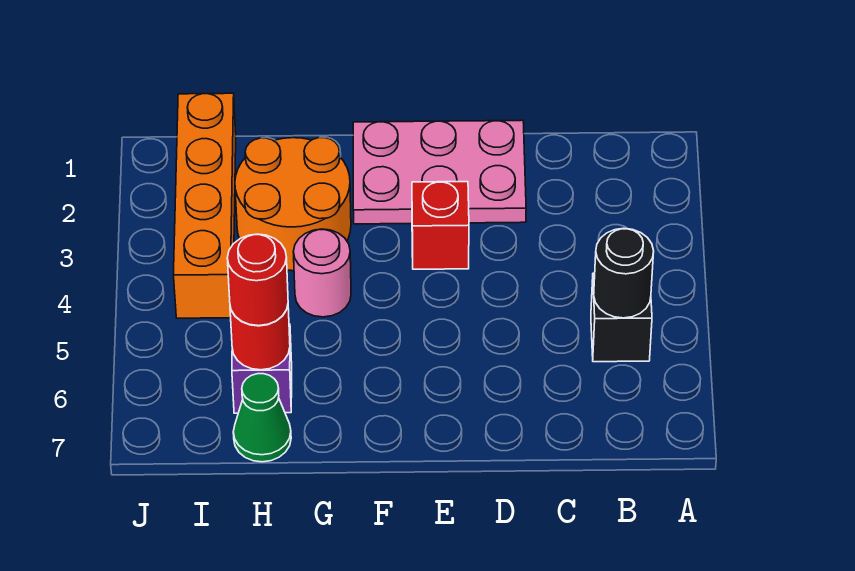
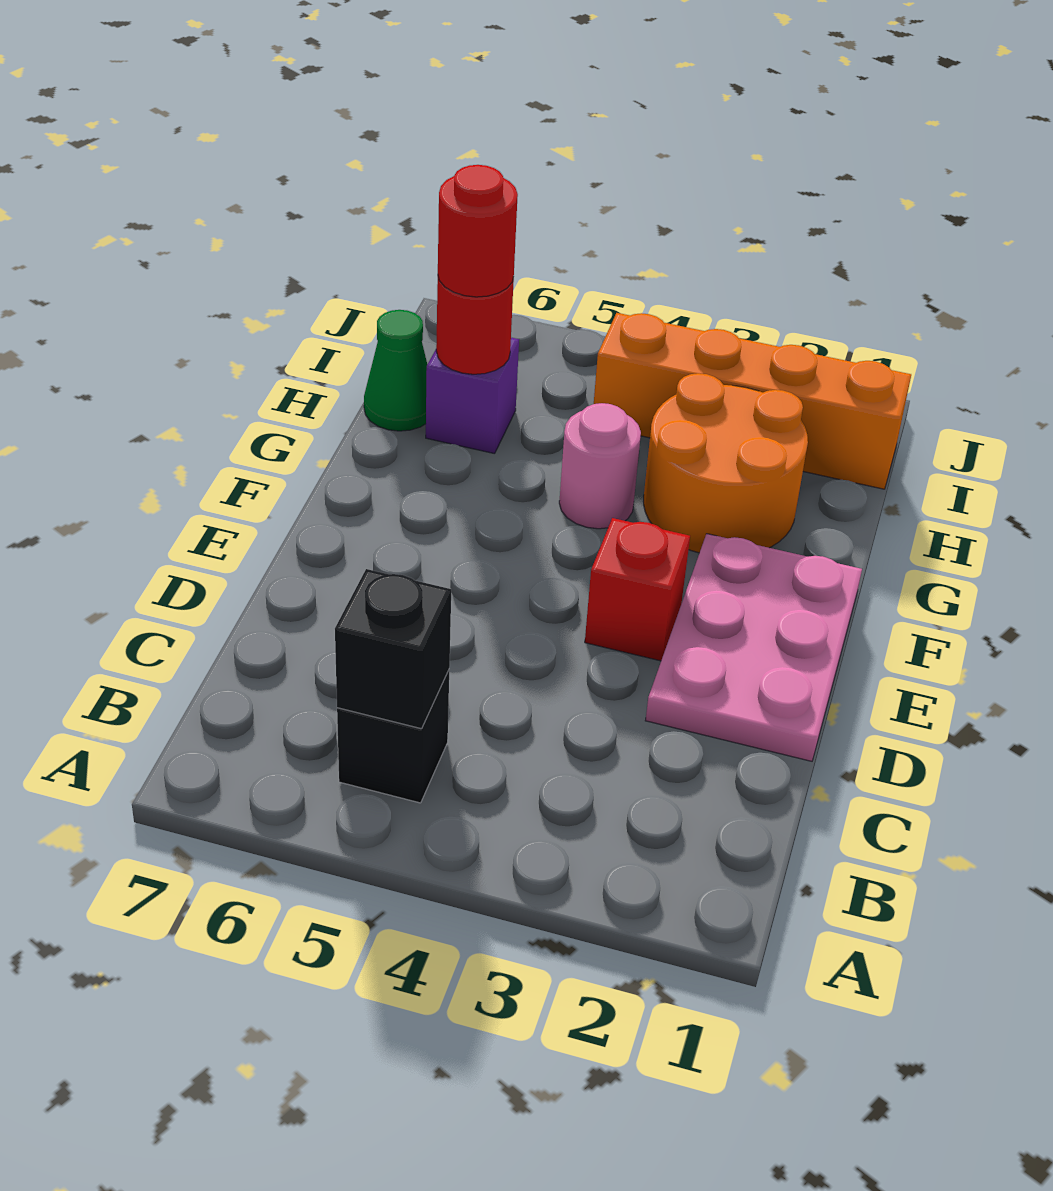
black 1x1 round brick [594,228,654,318] -> black 1x1 brick [335,569,451,729]

